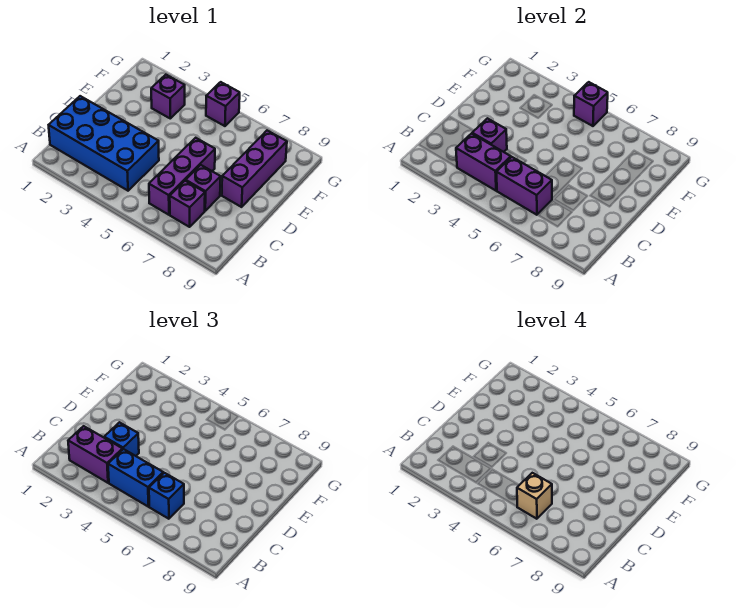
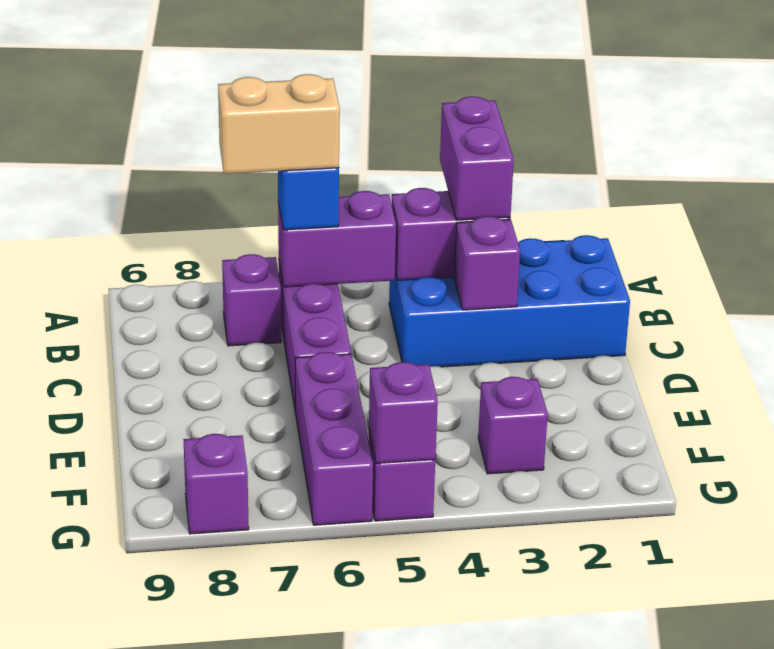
purple 1x2 brick [68,426,123,483] -> purple 1x2 brick turned to [440,96,514,220]
blue 1x2 brick [108,449,163,507] -> none
tan 1x1 brick [517,473,552,519] -> tan 1x2 brick [218,74,340,174]
blue 1x1 brick [104,422,139,456] -> none
purple 1x1 brick [186,165,221,211] -> purple 1x1 brick moved to [183,434,249,534]
purple 1x3 brick [222,131,287,207] -> purple 1x3 brick moved to [295,352,373,525]

